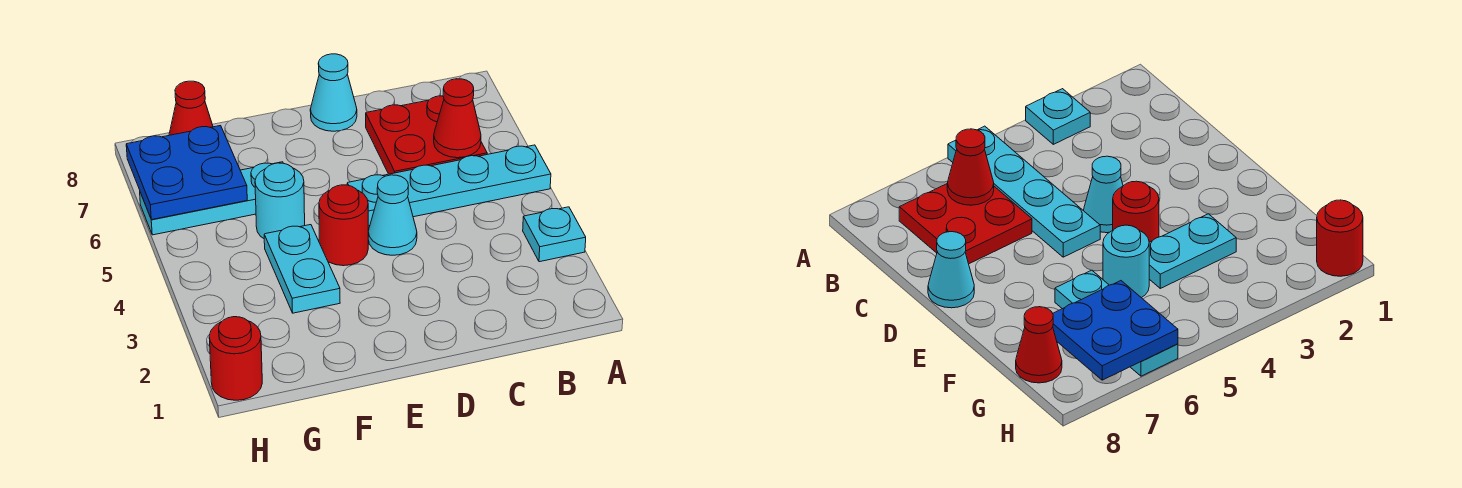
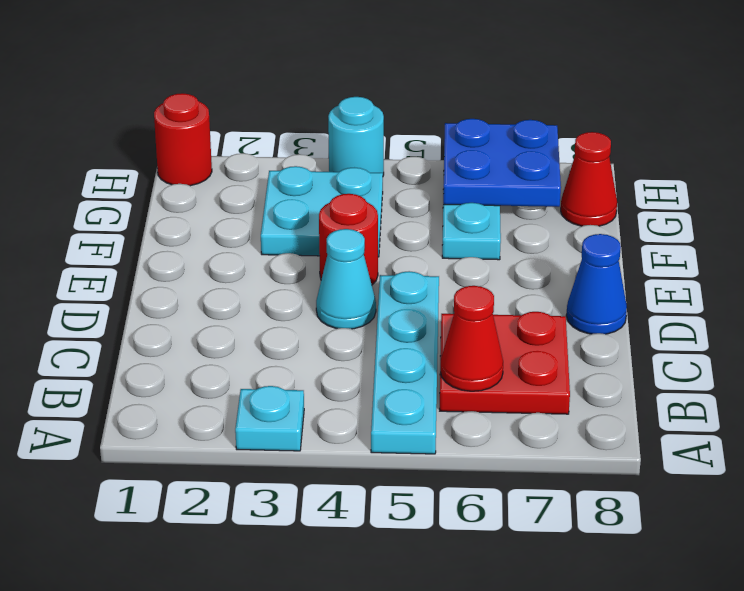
cyan 1x1 cone [310,54,357,131] -> blue 1x1 cone [566,234,627,334]
cyan 1x2 plate [264,225,340,313] -> cyan 2x2 plate [261,166,383,257]
cyan 1x1 round brick [255,163,305,238] -> cyan 1x1 round brick moved to [328,97,384,175]

